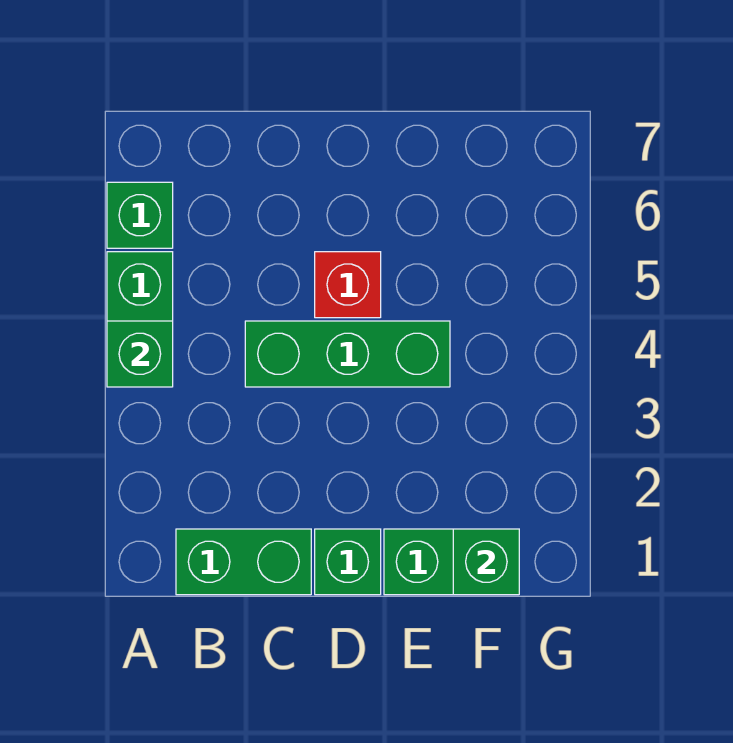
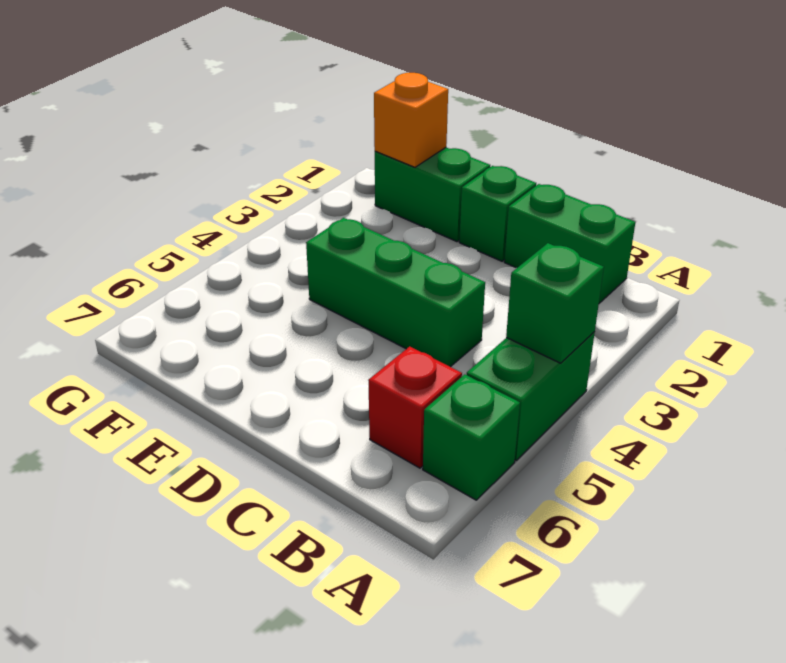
red 1x1 brick [315,252,381,318] -> red 1x1 brick moved to [368,346,462,468]
green 1x1 brick [453,529,519,595] -> orange 1x1 brick [374,73,448,167]

